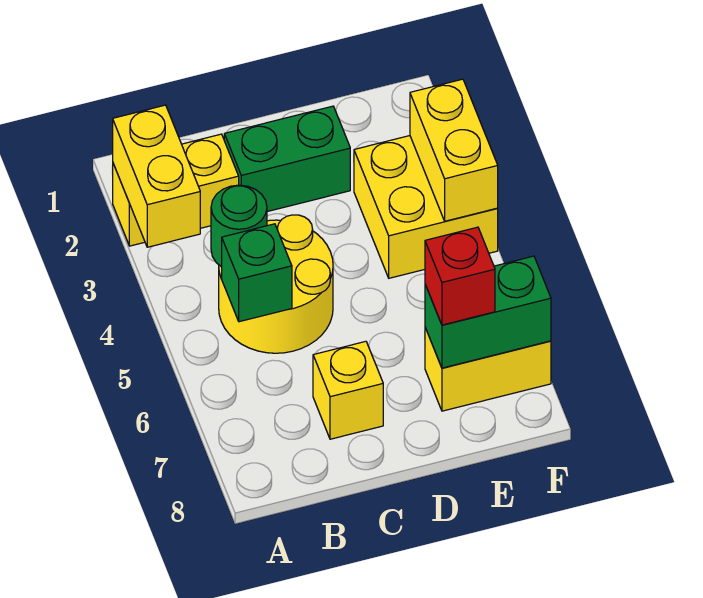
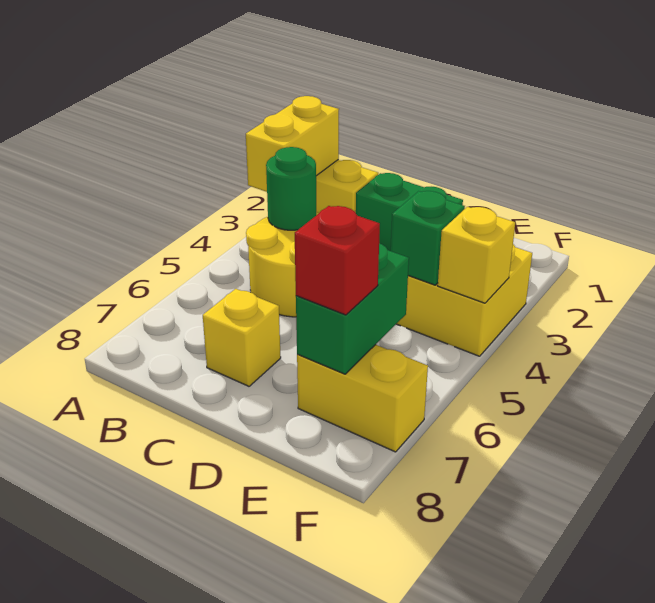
green 1x1 brick [222,224,292,322] -> green 1x1 brick moved to [391,191,465,285]
green 1x2 brick [425,256,551,368] -> green 1x2 brick turned to [296,243,409,374]
yellow 1x2 brick [410,79,498,221] -> yellow 1x1 brick [438,207,515,303]

